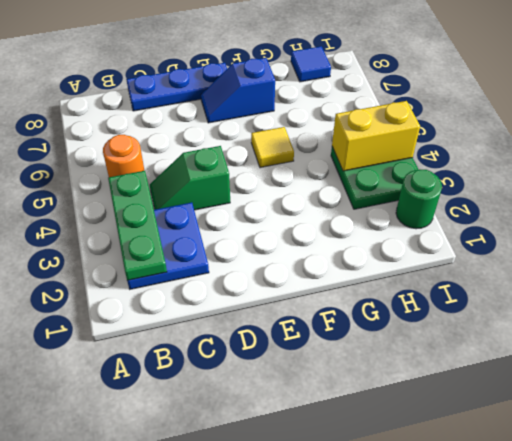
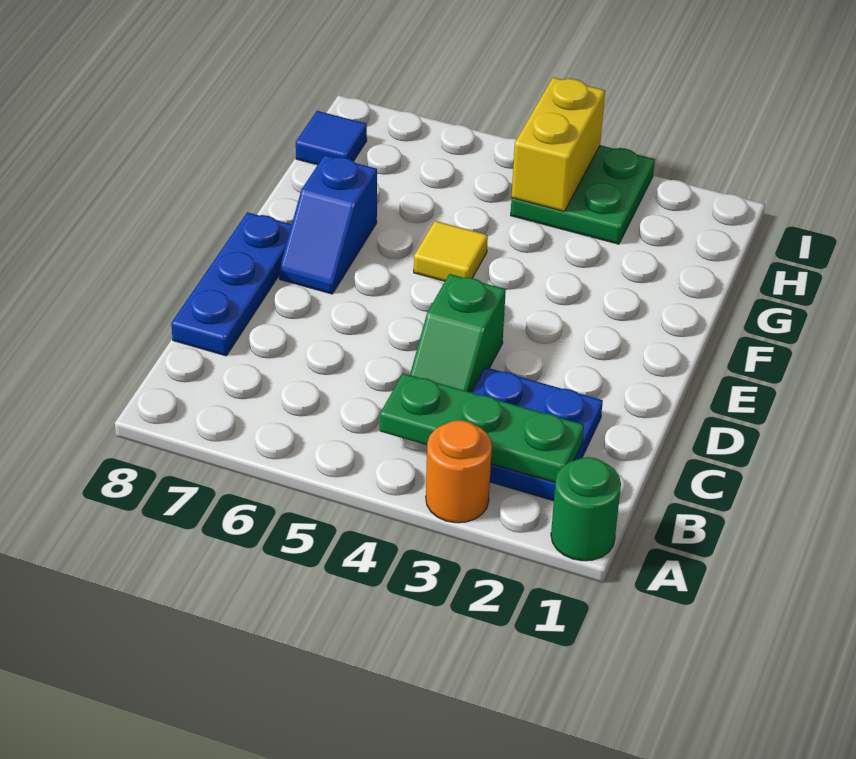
orange 1x1 round brick [103,135,144,177] -> orange 1x1 round brick moved to [426,420,492,523]
green 1x1 round brick [396,169,442,229] -> green 1x1 round brick moved to [551,457,621,561]

